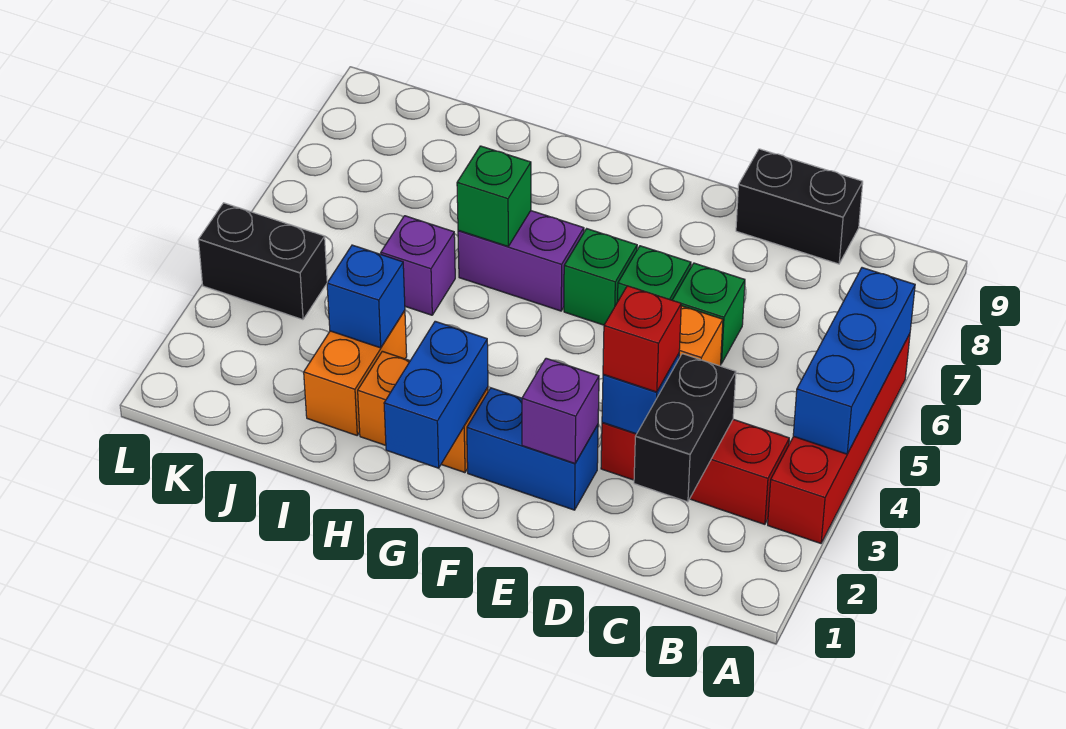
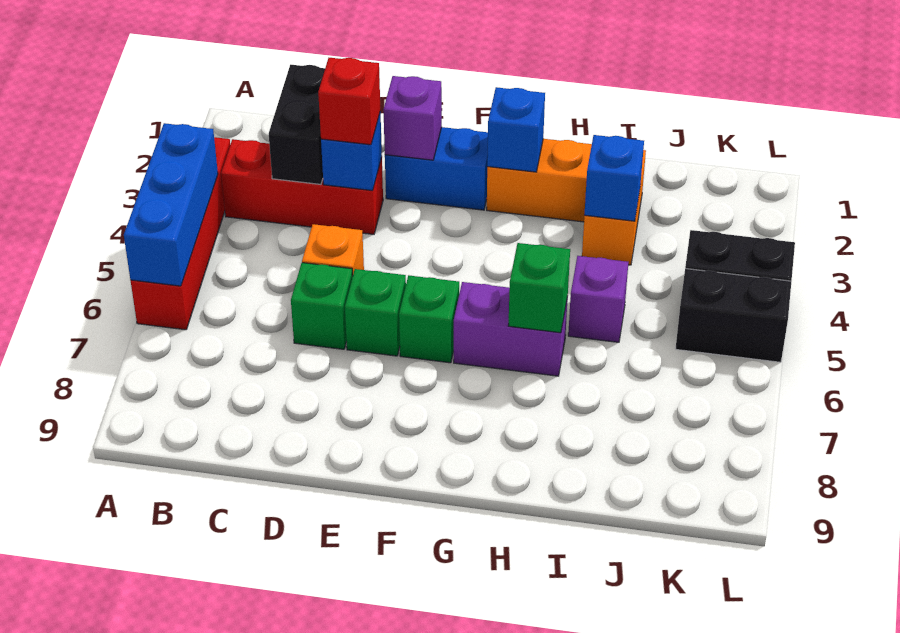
black 1x2 brick [736,149,863,264] -> black 1x2 brick moved to [676,269,791,362]
blue 1x2 brick [384,321,488,468] -> blue 1x1 brick [487,87,545,172]

